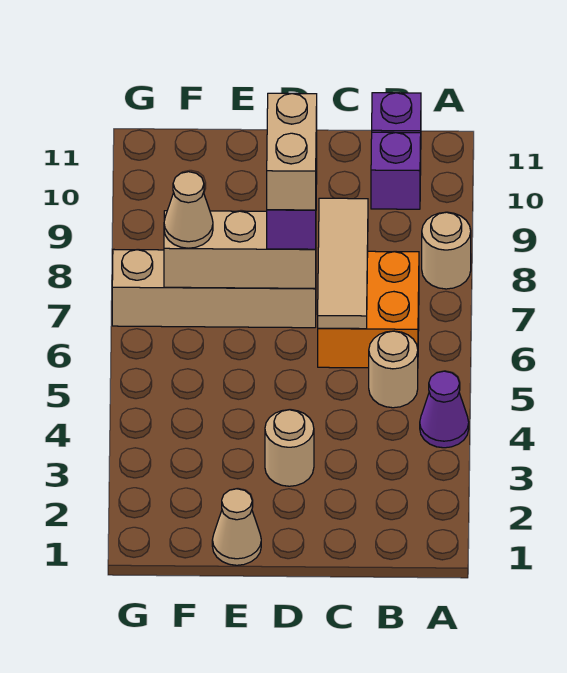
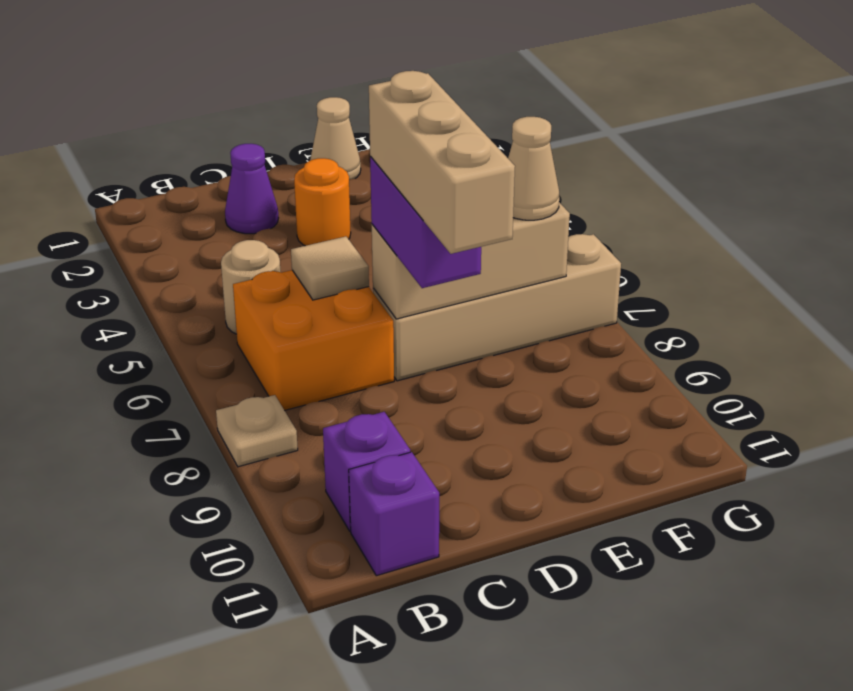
purple 1x1 cone [420,371,469,448] -> purple 1x1 cone moved to [225,144,278,234]
tan 1x1 round brick [422,212,471,289] -> tan 1x1 plate [216,395,298,467]
tan 1x3 tile [318,198,368,329] -> tan 1x1 tile [291,236,369,300]
tan 1x1 round brick [265,410,314,486] -> orange 1x1 round brick [294,158,351,246]
tan 1x2 brick [267,93,317,210] -> tan 1x3 brick [369,71,515,254]

